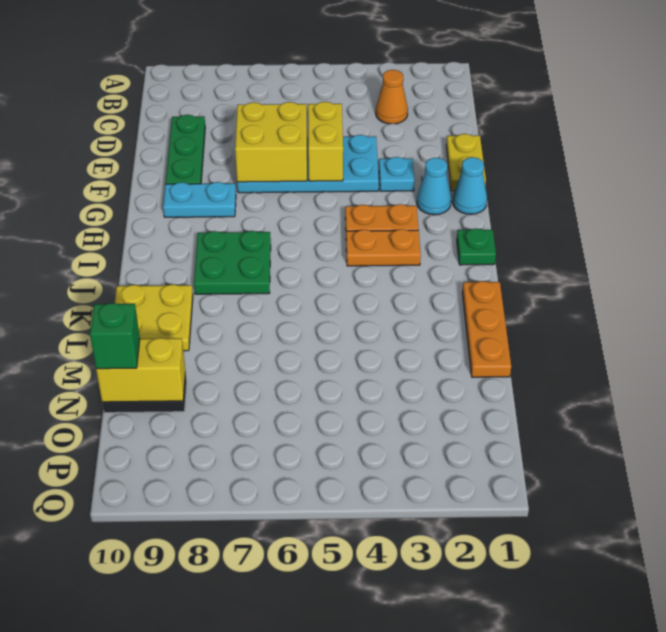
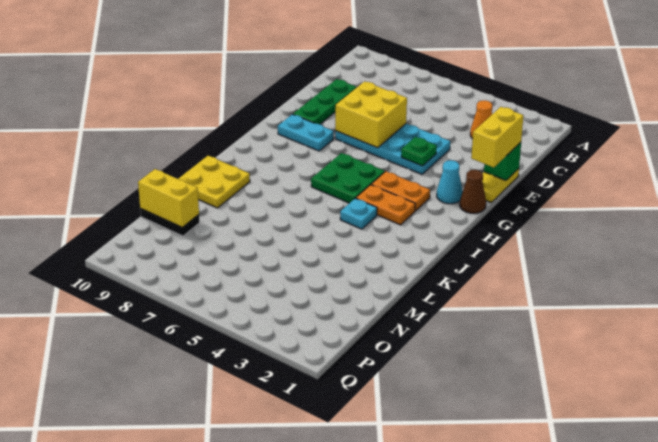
yellow 1x2 brick [308,102,343,181] -> yellow 1x2 brick moved to [471,107,523,167]
cyan 1x1 plate [379,157,415,191] -> cyan 1x1 plate moved to [340,198,377,229]
cyan 1x1 cone [453,157,487,214] -> brown 1x1 cone [460,170,486,213]
green 1x1 plate [457,228,496,265] -> green 1x1 plate moved to [401,137,437,166]
green 2x2 plate [194,231,271,294] -> green 2x2 plate moved to [311,153,385,203]
orange 1x3 plate [462,281,511,377] -> none
green 1x1 brick [90,303,140,369] -> green 1x1 brick moved to [484,142,521,180]

